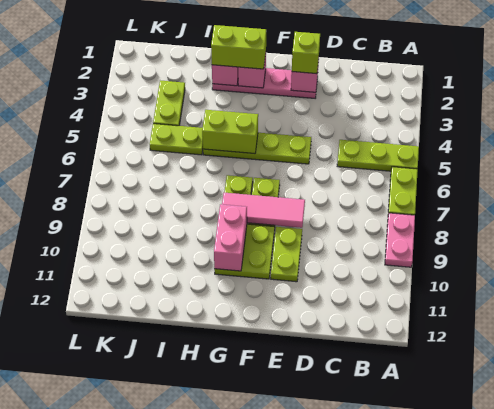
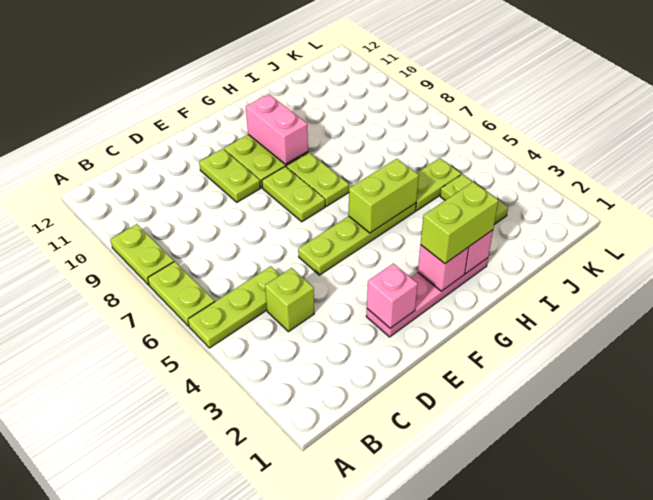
pink 1x2 plate [385,213,415,267] -> lime 1x2 plate [110,224,174,285]
lime 1x1 brick [292,32,320,74] -> lime 1x1 brick moved to [265,268,314,332]
pink 1x3 tile [222,192,305,228] -> none

